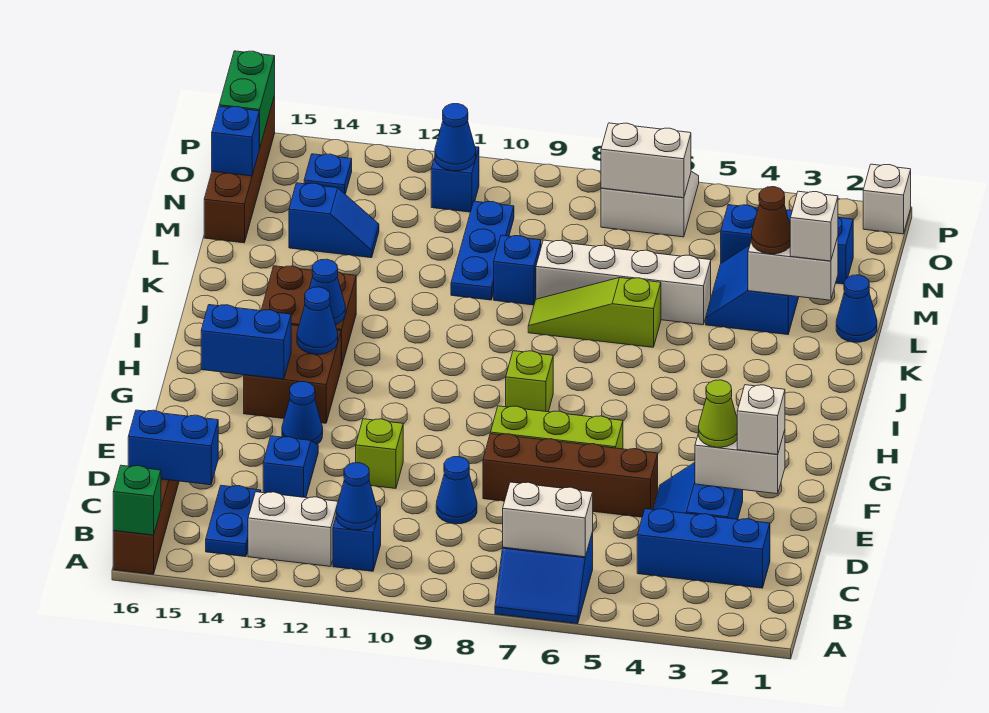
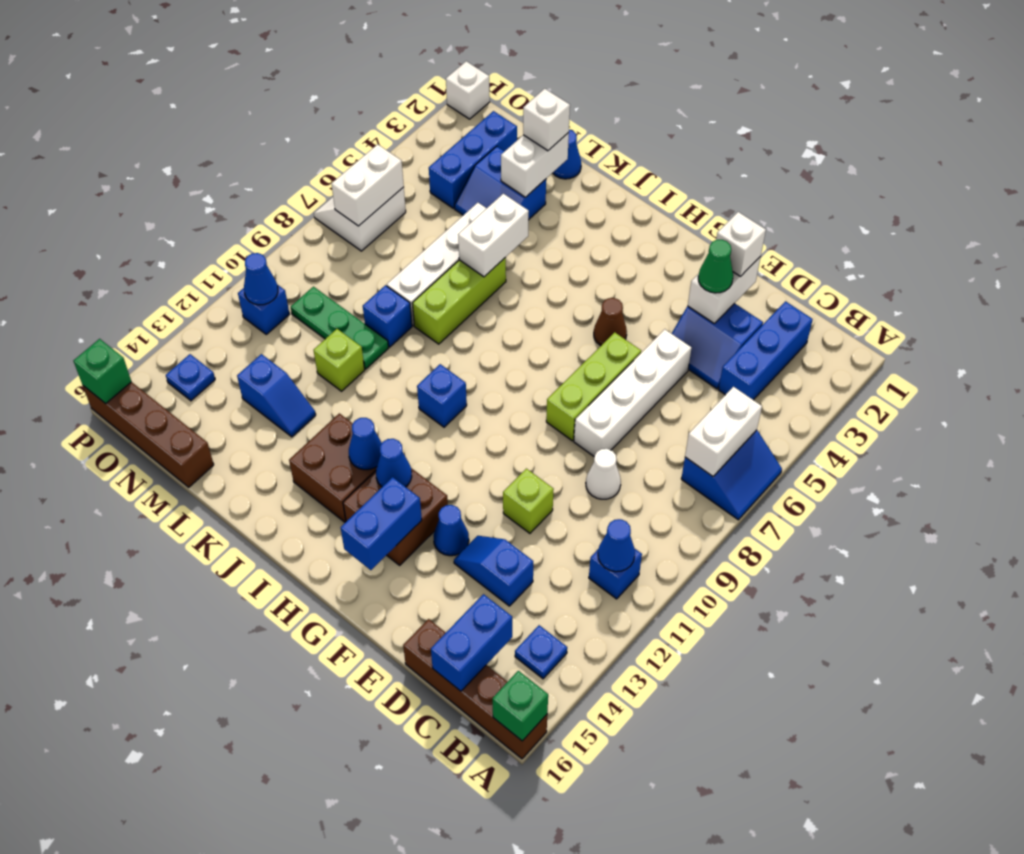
white 1x2 brick [248,492,338,566] -> white 1x2 brick moved to [458,194,529,277]
blue 1x2 plate [206,485,261,557] -> blue 1x1 plate [515,625,567,679]
blue 1x1 cone [436,457,477,524] -> white 1x1 cone [586,449,621,499]
lime 1x1 cone [699,380,737,447] -> green 1x1 cone [698,240,733,293]
brown 1x4 brick [483,434,658,517] -> white 1x4 brick [574,329,691,456]
lime 1x1 brick [506,351,553,412] -> lime 1x1 brick moved to [314,329,365,391]
lime 1x3 slope [528,278,661,347] -> lime 1x3 brick [412,257,506,344]
brown 1x1 cone [752,187,790,254] -> brown 1x1 cone moved to [594,298,627,346]
blue 1x3 plate [451,201,514,300] -> green 1x3 plate [291,287,389,369]
blue 1x2 slope [289,183,379,258] -> blue 1x2 slope turned to [237,354,316,437]
blue 1x1 brick [212,106,259,176] -> blue 1x1 brick moved to [417,364,467,427]
green 1x2 brick [219,51,275,148] -> green 1x1 brick [73,339,131,404]

